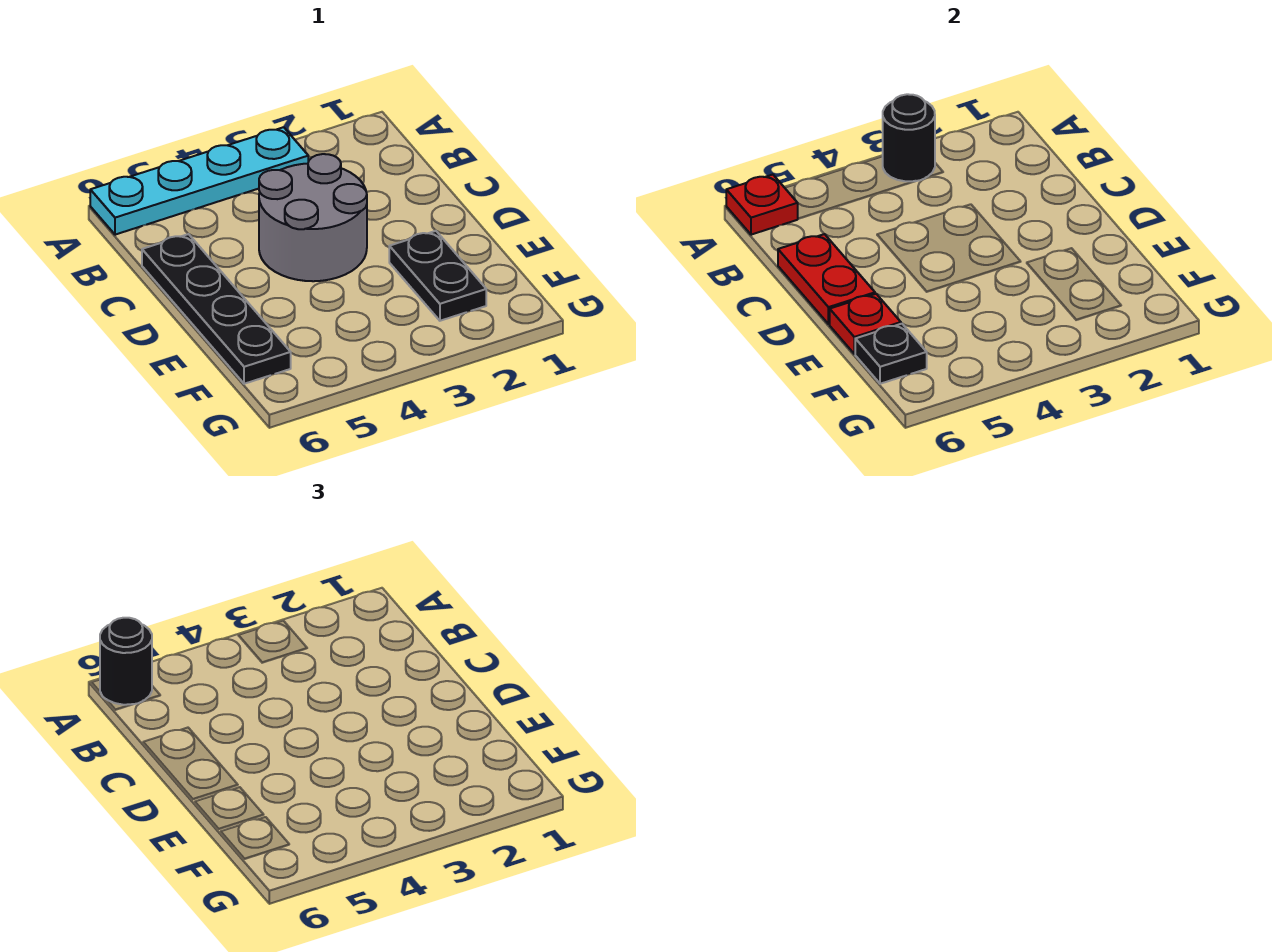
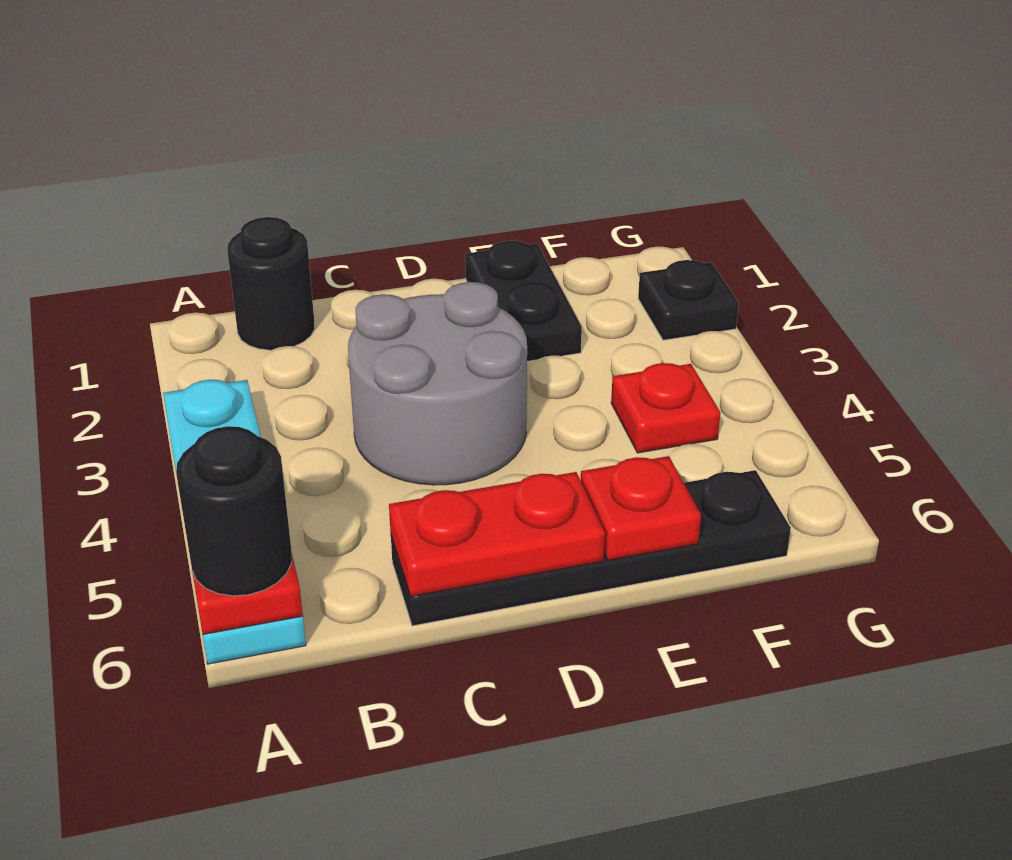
black 1x1 round brick [883,94,935,181] -> black 1x1 round brick moved to [227,217,315,350]
black 1x2 plate [389,231,486,321] -> black 1x2 plate turned to [465,241,582,361]
none -> red 1x1 plate [611,363,720,453]
black 1x1 plate [855,324,927,384] -> black 1x1 plate moved to [638,260,739,340]

